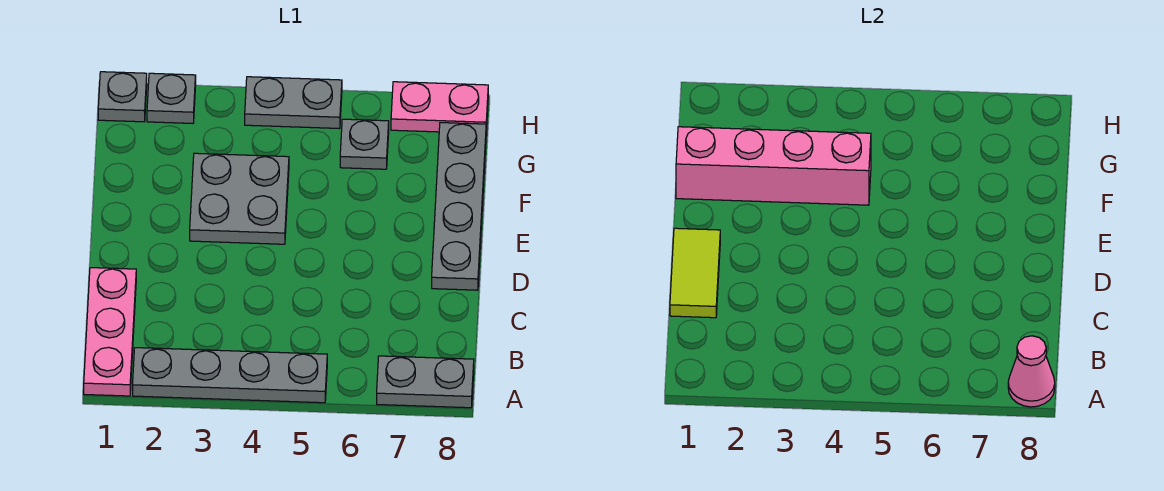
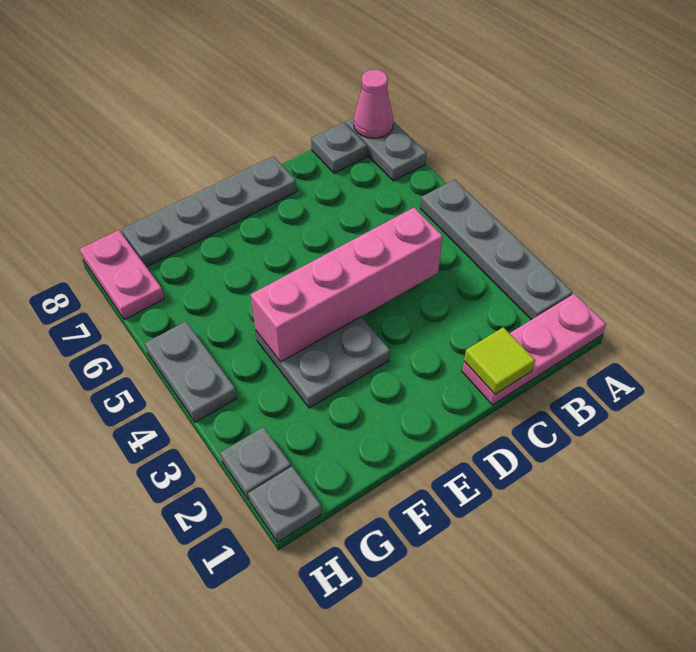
lime 1x2 tile [670,228,720,318] -> lime 1x1 tile [464,327,535,394]
pink 1x4 brick [676,127,871,205] -> pink 1x4 brick turned to [251,207,443,362]
grey 1x1 plate [340,119,389,169] -> grey 1x1 plate moved to [311,123,367,173]

